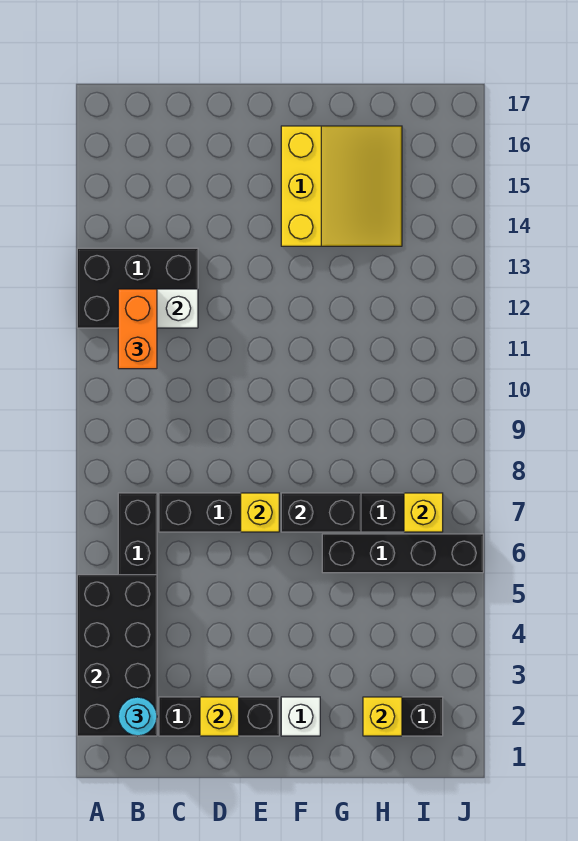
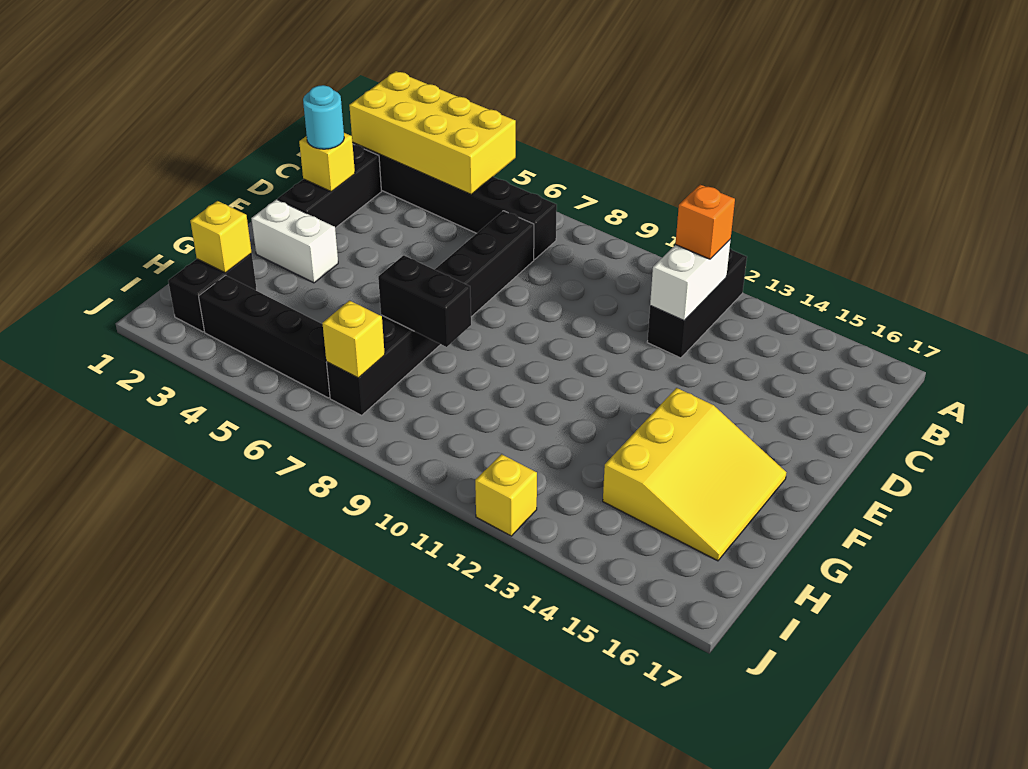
black 2x4 brick [77,575,157,736] -> yellow 2x4 brick [349,71,516,194]
black 2x3 brick [77,248,198,328] -> black 1x3 brick [647,249,747,358]
cyan 1x1 round brick [118,697,157,736] -> cyan 1x1 round brick moved to [303,85,344,149]
orange 1x2 brick [118,289,157,369] -> orange 1x1 brick [676,185,735,259]
yellow 1x1 brick [241,493,279,532] -> yellow 1x1 brick moved to [475,454,537,536]
white 1x1 brick [281,697,320,736] -> white 1x2 brick [251,199,338,283]
black 1x2 brick [281,493,361,532] -> black 1x2 brick turned to [378,255,471,347]
yellow 3x3 slope [281,126,402,246] -> yellow 3x3 slope turned to [603,388,786,561]
black 1x4 brick [322,534,483,573] -> black 1x4 brick turned to [199,275,330,398]

